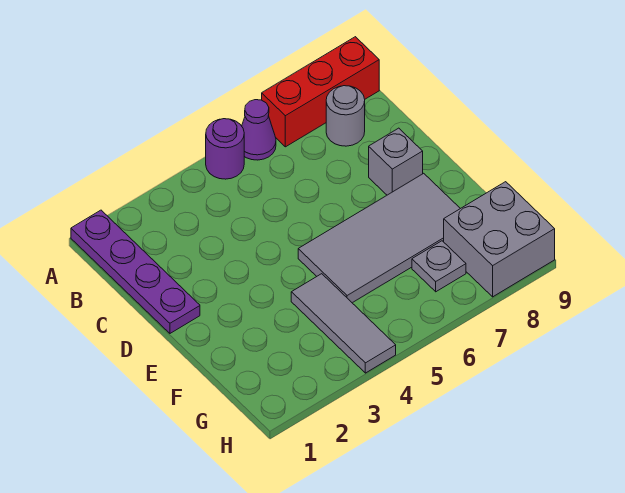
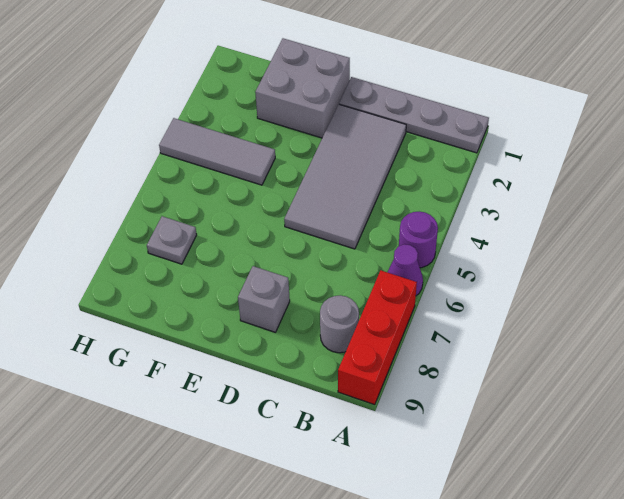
purple 1x4 plate [71,210,200,333] -> grey 1x4 plate [339,77,489,153]
grey 2x4 tile [298,173,460,303] -> grey 2x4 tile moved to [284,104,406,249]
grey 2x2 brick [444,182,555,297] -> grey 2x2 brick moved to [255,38,350,138]

